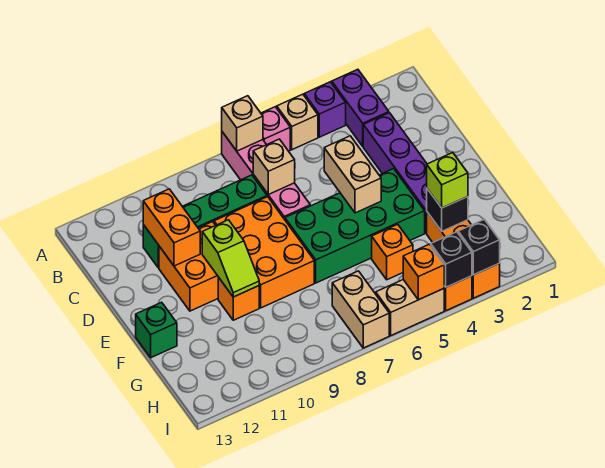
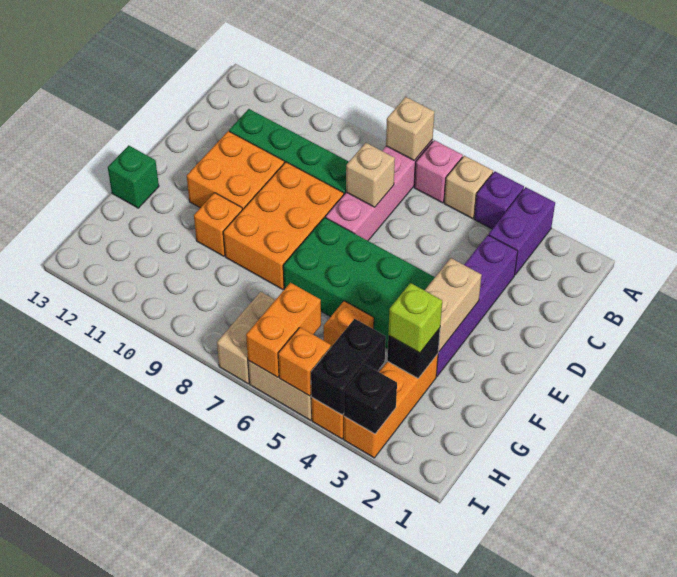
orange 1x2 brick [143,189,200,266] -> orange 1x2 brick moved to [246,283,321,377]
tan 1x2 brick [324,136,381,213] -> tan 1x2 brick moved to [425,258,482,352]
lime 1x2 slope [202,220,259,297] -> none
black 1x1 brick [431,232,472,287] -> black 1x2 brick [311,319,386,415]

